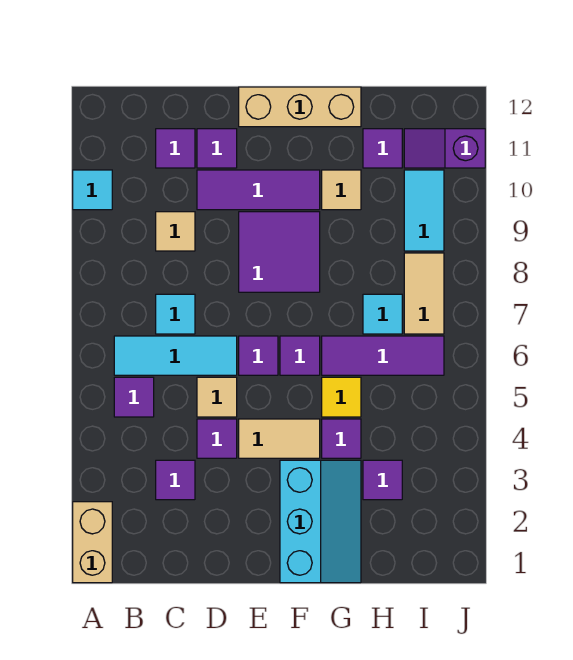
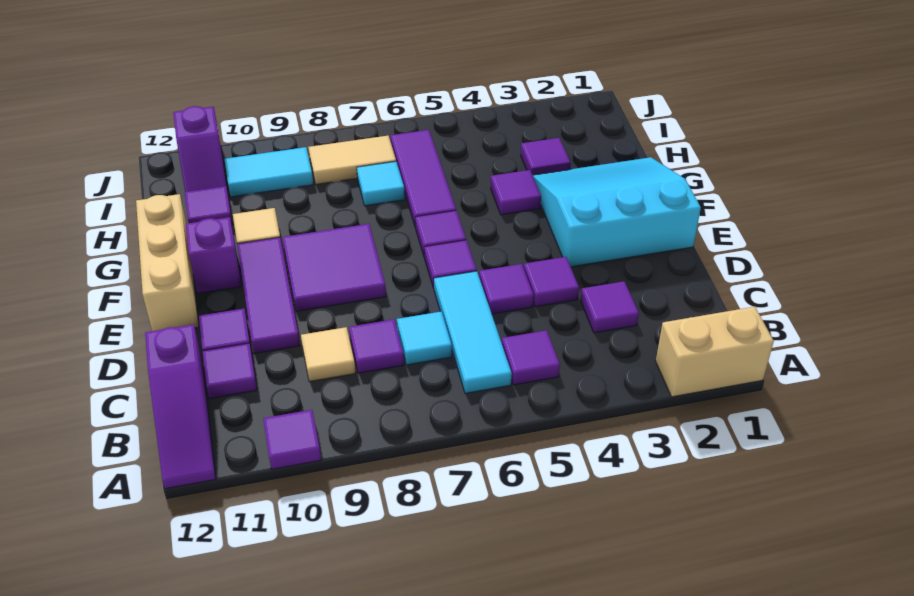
cyan 1x1 tile [73,170,112,210] -> purple 1x1 tile [263,410,321,469]
none -> purple 1x3 slope [145,325,216,489]
none -> purple 1x1 tile [349,319,404,373]
tan 1x1 tile [197,377,237,417] -> purple 1x1 tile [479,264,534,314]
tan 1x2 tile [239,419,320,458] -> none
cyan 2x3 slope [280,460,361,583] -> cyan 3x3 slope [533,157,701,267]
none -> purple 1x1 brick [186,217,241,293]
yellow 1x1 tile [322,377,361,417] -> none

